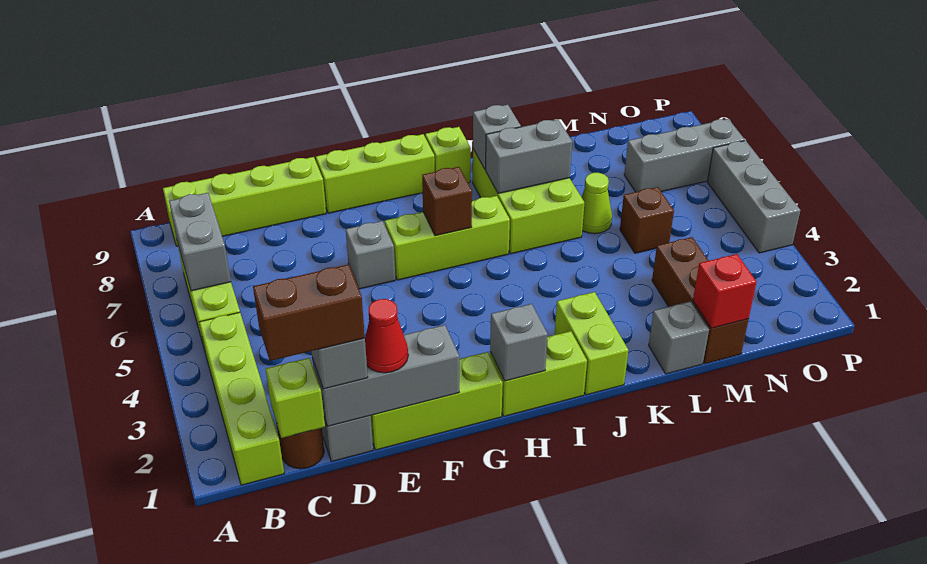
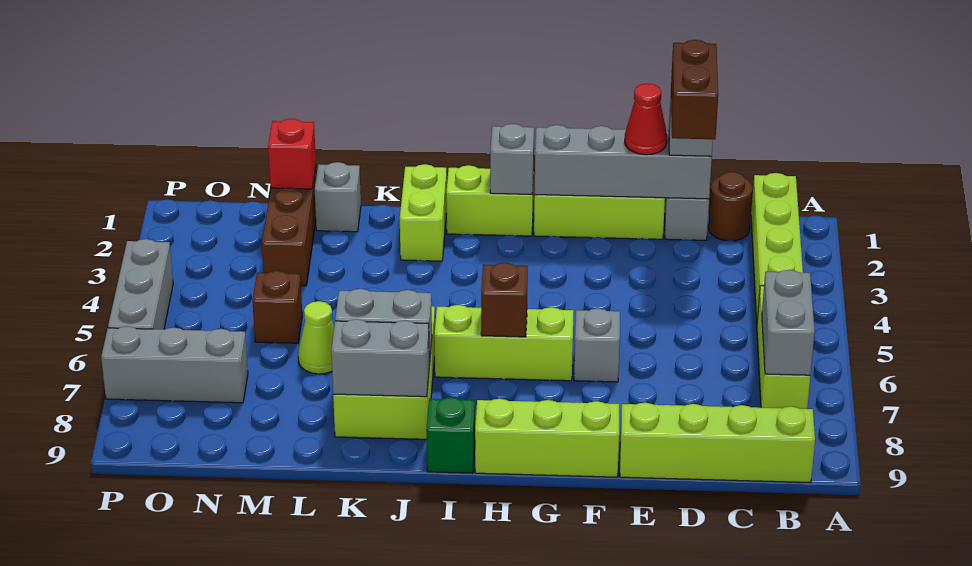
lime 1x1 brick [266,358,325,438] -> none
brown 1x2 brick [253,264,365,361] -> brown 1x2 brick turned to [671,40,718,139]
grey 1x3 brick [312,325,459,426] -> grey 1x4 brick [535,125,712,199]
lime 1x1 brick [425,127,471,183] -> green 1x1 brick [426,397,475,473]
grey 1x1 brick [473,105,521,170] -> grey 1x2 brick [331,319,430,397]

